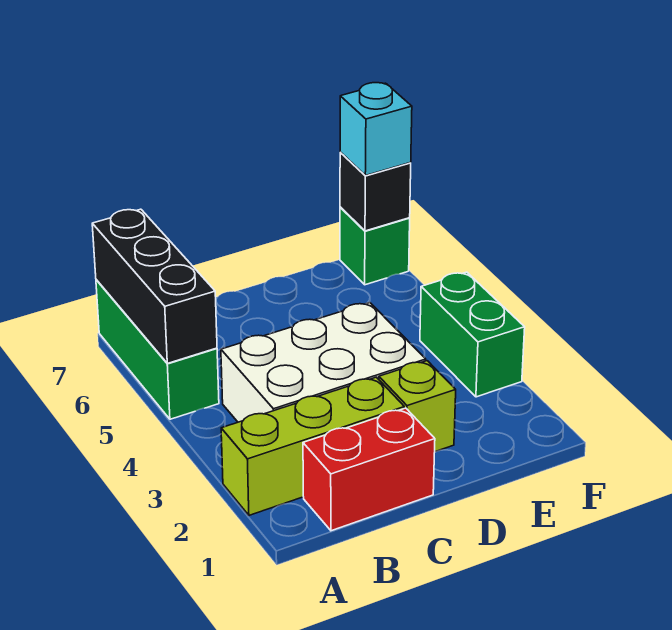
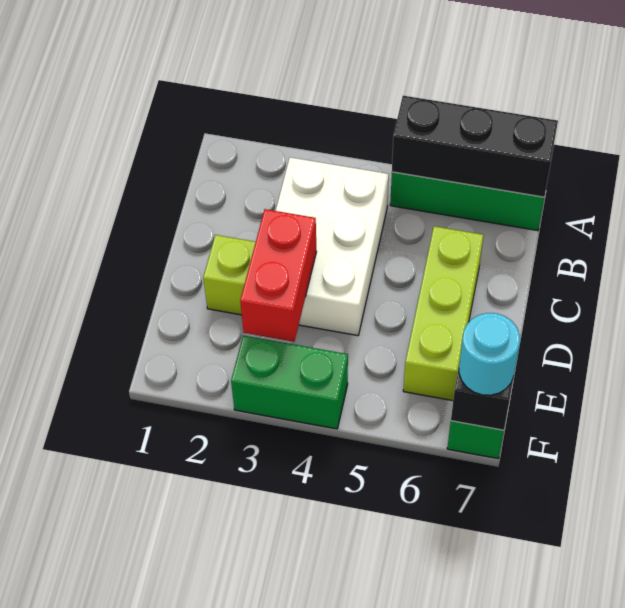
lime 1x3 brick [221,377,404,515] -> lime 1x3 brick moved to [403,226,483,401]
red 1x2 brick [303,408,435,531] -> red 1x2 brick moved to [240,209,317,342]
cyan 1x1 brick [340,83,412,176] -> cyan 1x1 round brick [459,313,520,395]

